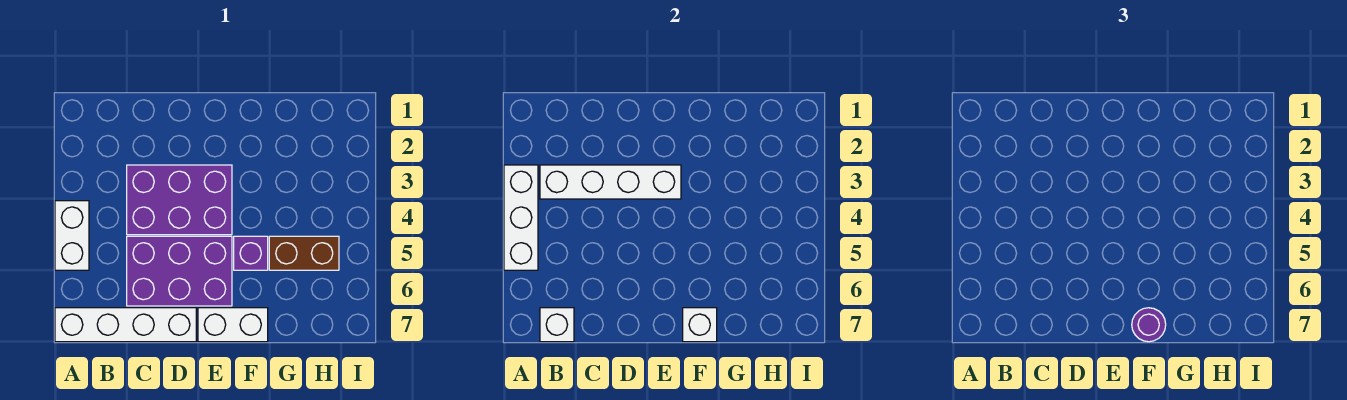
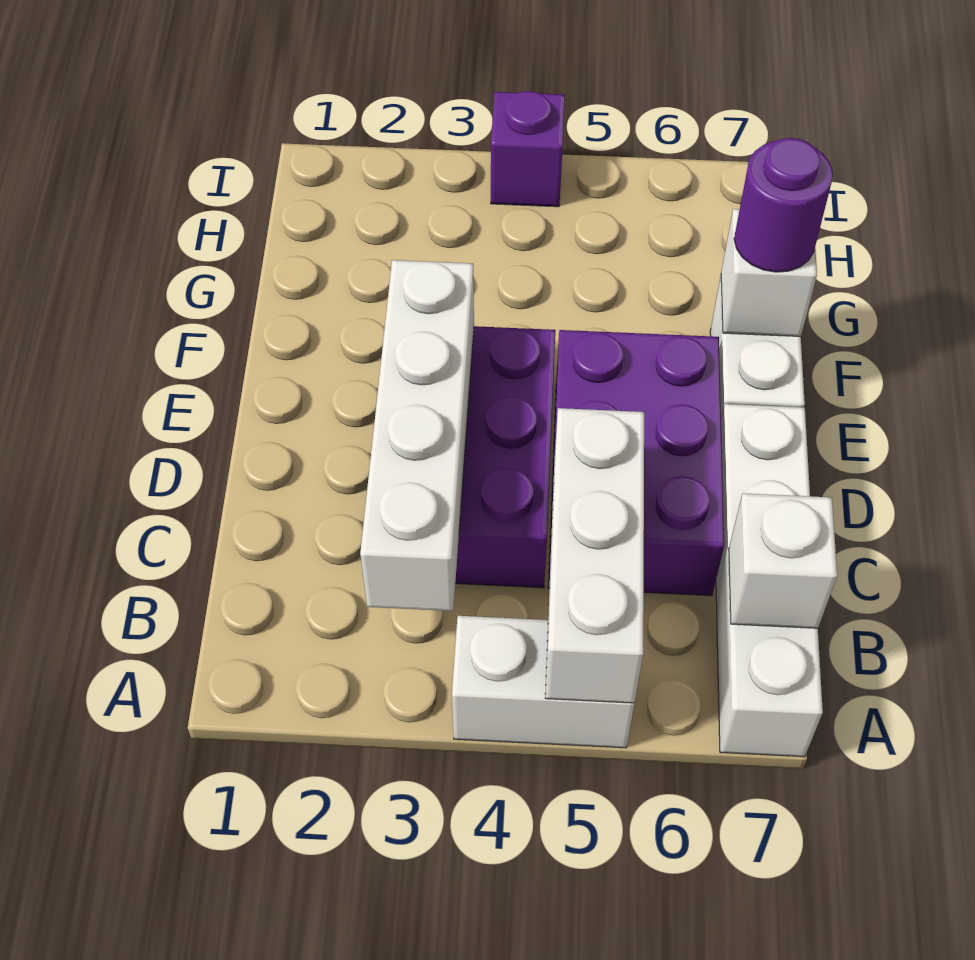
white 1x3 brick [504,165,538,270] -> white 1x3 brick turned to [545,408,644,703]
purple 1x1 brick [234,236,268,270] -> purple 1x1 brick moved to [491,91,565,207]
brown 1x2 brick [269,236,339,270] -> none

